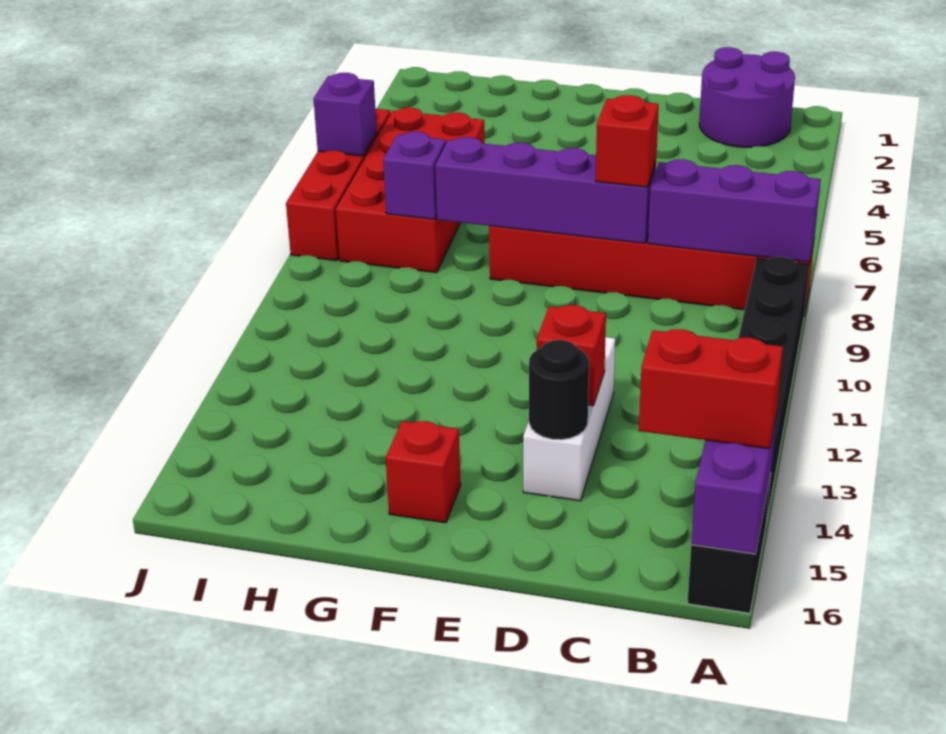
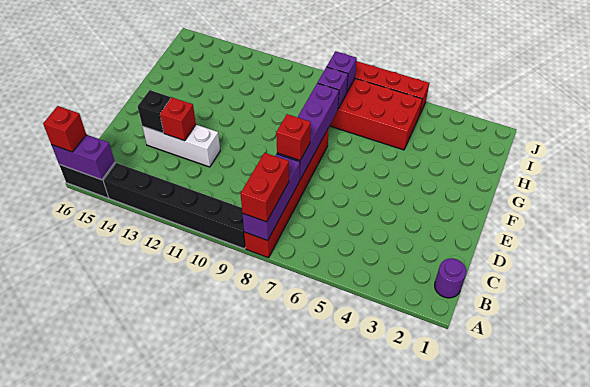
red 1x2 brick [639,329,783,449] -> red 1x2 brick moved to [241,153,289,222]
purple 2x2 round brick [699,47,795,147] -> purple 1x1 round brick [435,258,466,298]
black 1x1 round brick [529,340,589,440] -> black 1x1 brick [138,90,171,133]
red 1x1 brick [386,421,461,523] -> red 1x1 brick moved to [43,106,86,152]
purple 1x1 brick [313,73,377,156] -> purple 1x1 brick moved to [327,51,357,92]

